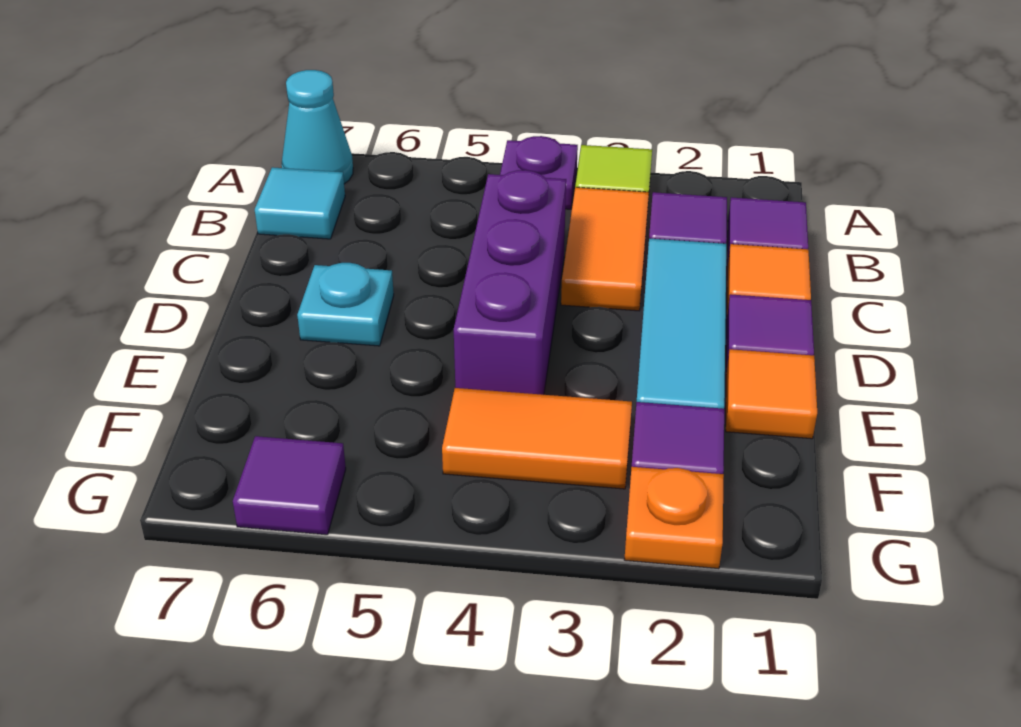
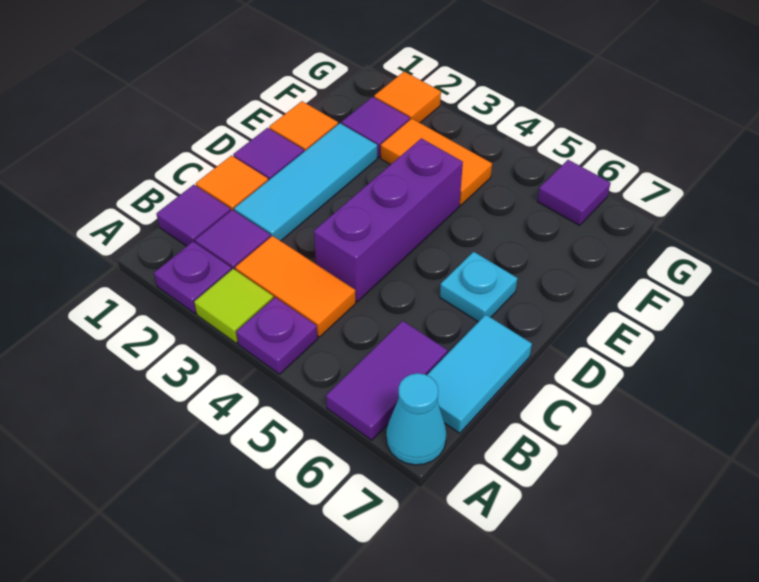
none -> purple 1x1 plate [154,241,232,314]
none -> purple 1x2 tile [326,321,447,440]
orange 1x2 tile [561,187,649,311] -> orange 1x2 tile turned to [235,236,356,337]
cyan 1x1 tile [255,167,345,239] -> cyan 1x2 tile [427,315,532,433]
orange 1x1 plate [624,467,724,569] -> orange 1x1 tile [374,72,441,123]

